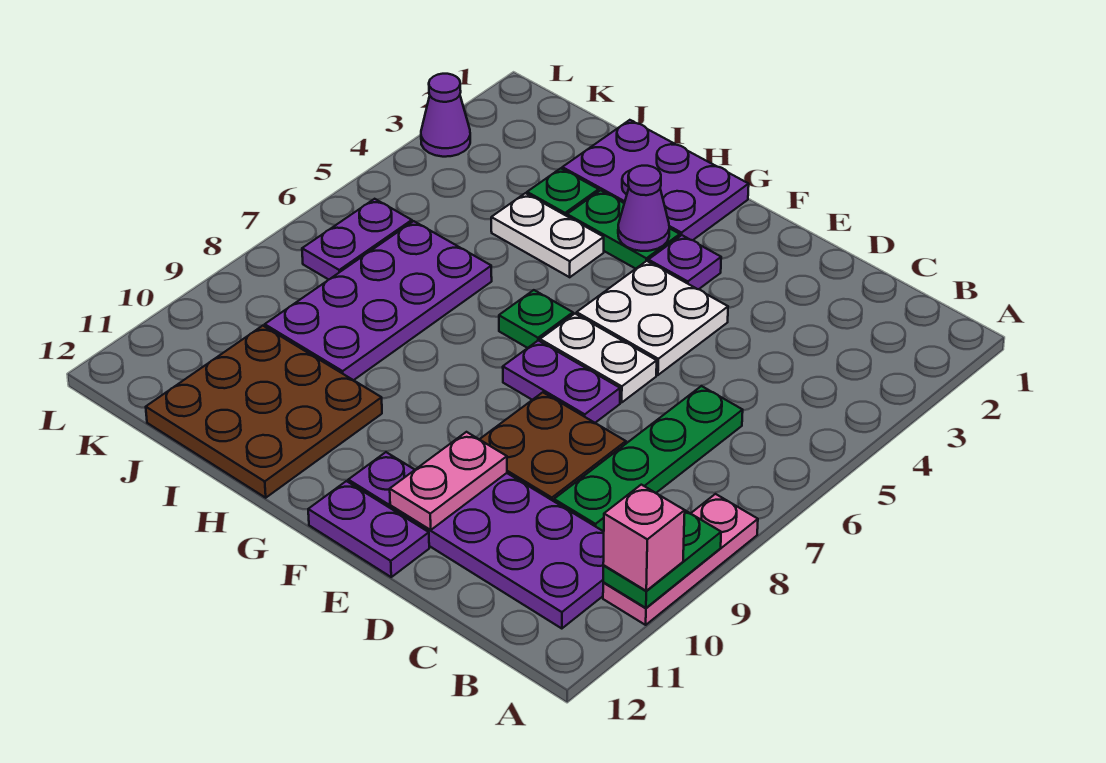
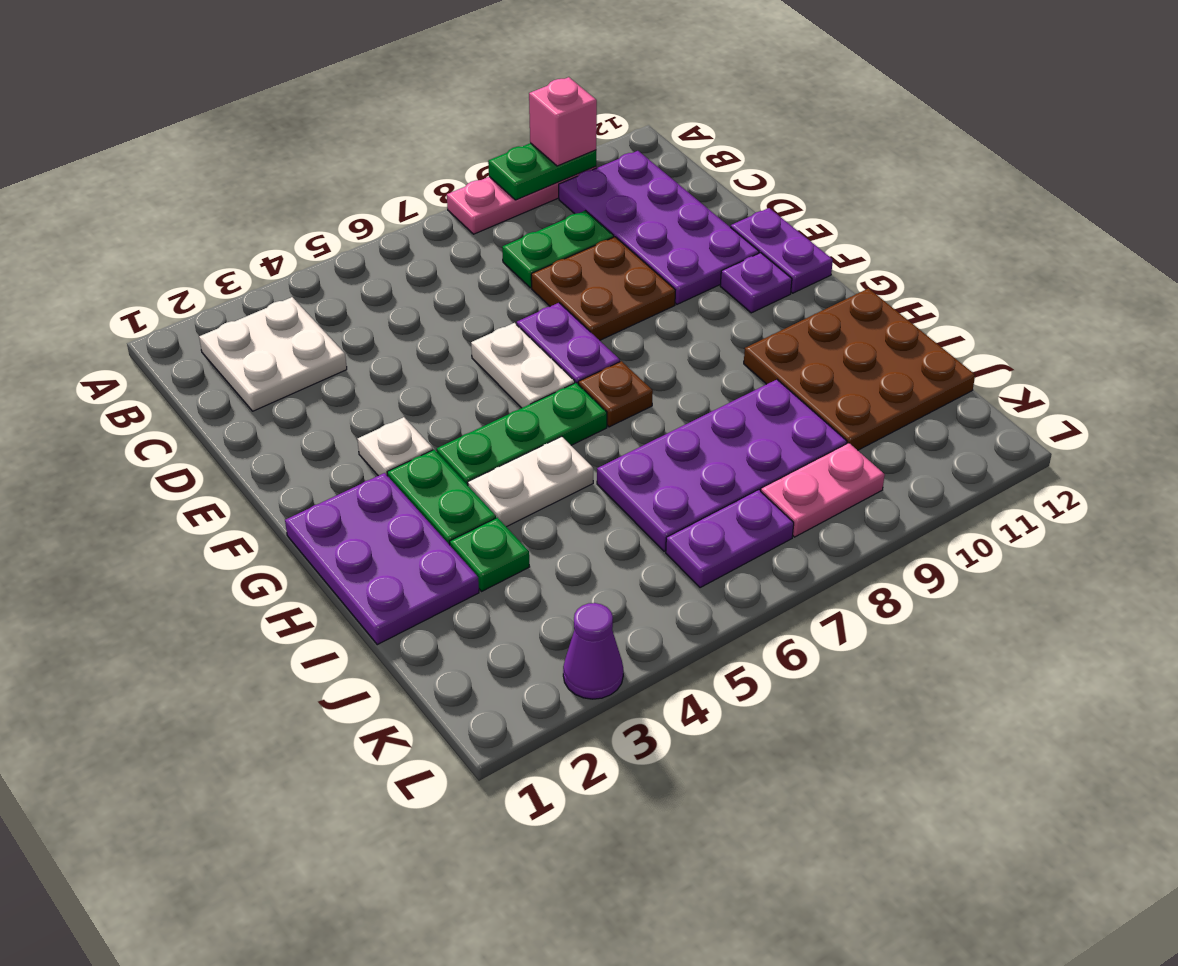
green 1x4 plate [554,386,743,531] -> green 1x2 plate [502,211,614,288]
white 2x2 plate [577,261,728,375] -> white 2x2 plate moved to [199,297,347,411]
pink 1x2 plate [390,432,507,530] -> pink 1x2 plate moved to [761,443,885,537]
purple 1x1 plate [648,235,721,289] -> white 1x1 plate [357,417,433,476]
purple 1x1 cone [618,166,669,251] -> none
green 1x1 plate [499,290,573,348] -> green 1x3 plate [437,383,607,485]
none -> brown 1x1 plate [578,361,653,427]
white 1x2 plate [491,193,604,277] -> white 1x2 plate turned to [468,436,593,527]

